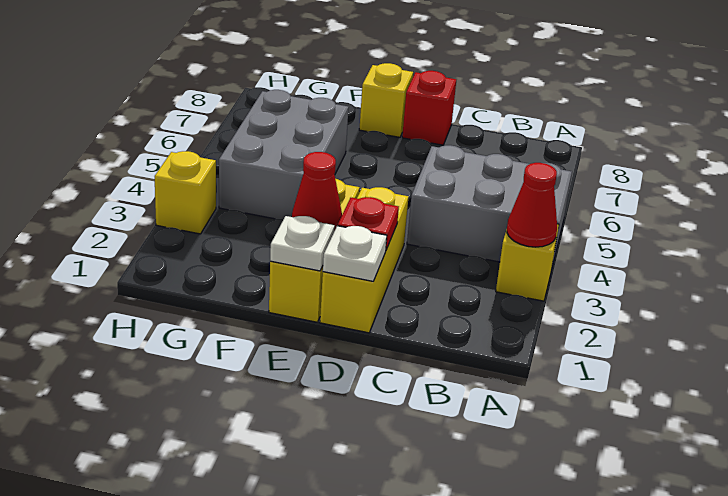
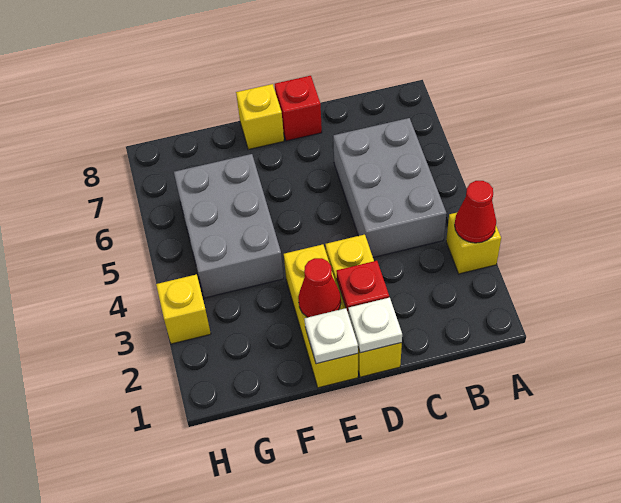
grey 2x3 brick [407,145,572,266] -> grey 2x3 brick turned to [333,118,447,257]

